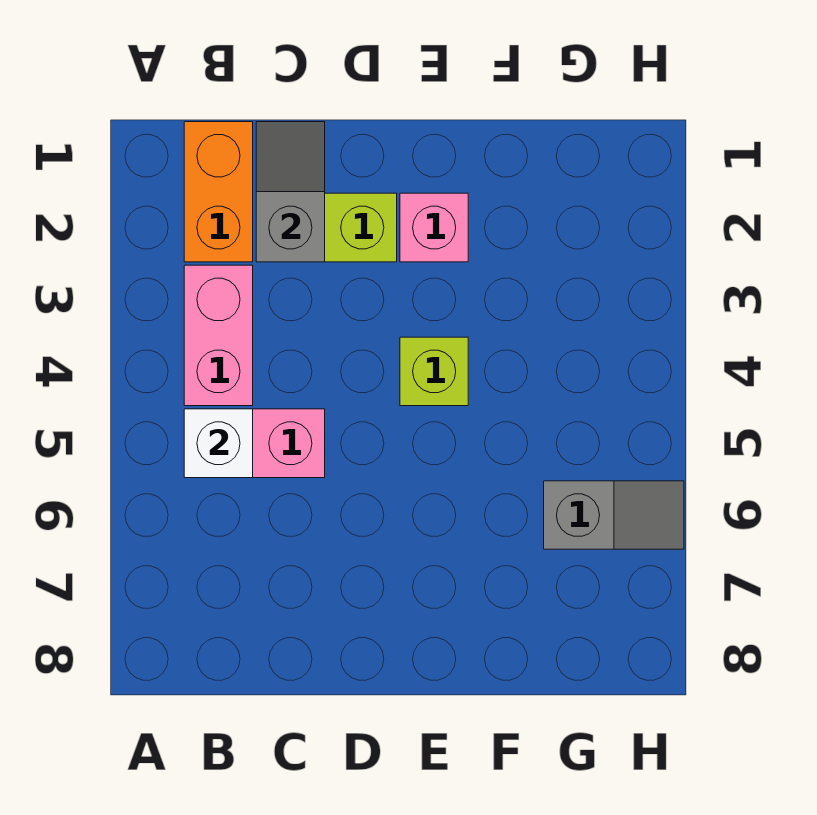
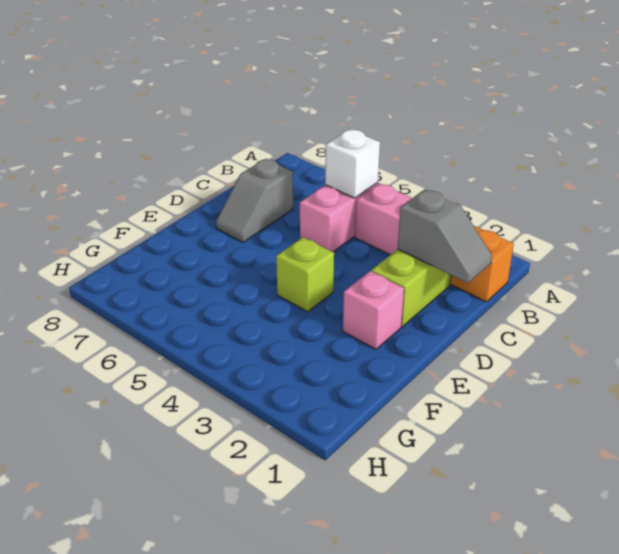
grey 1x2 slope [544,481,684,549] -> grey 1x2 slope moved to [216,159,293,242]

